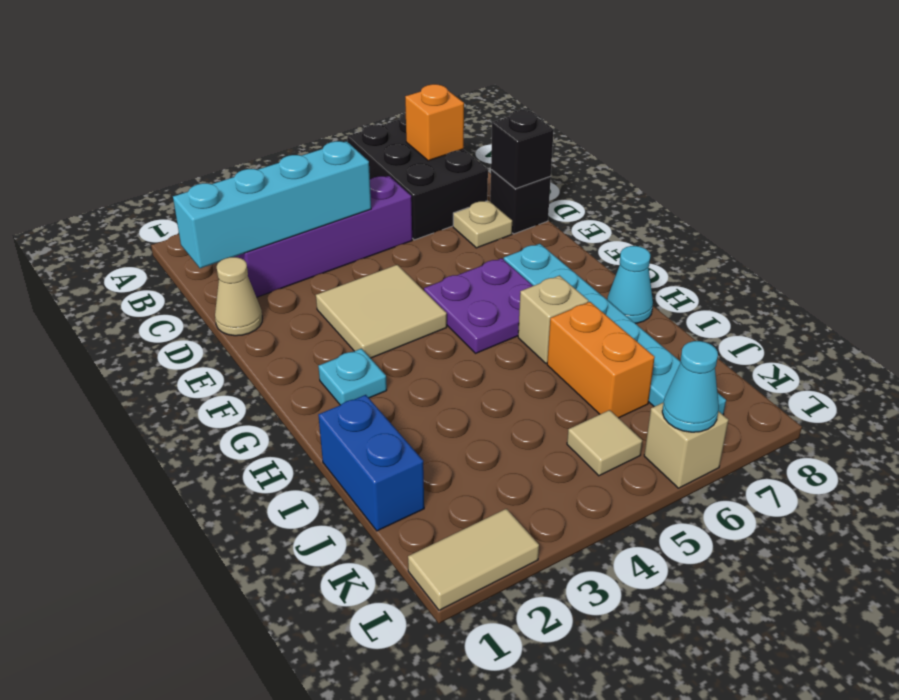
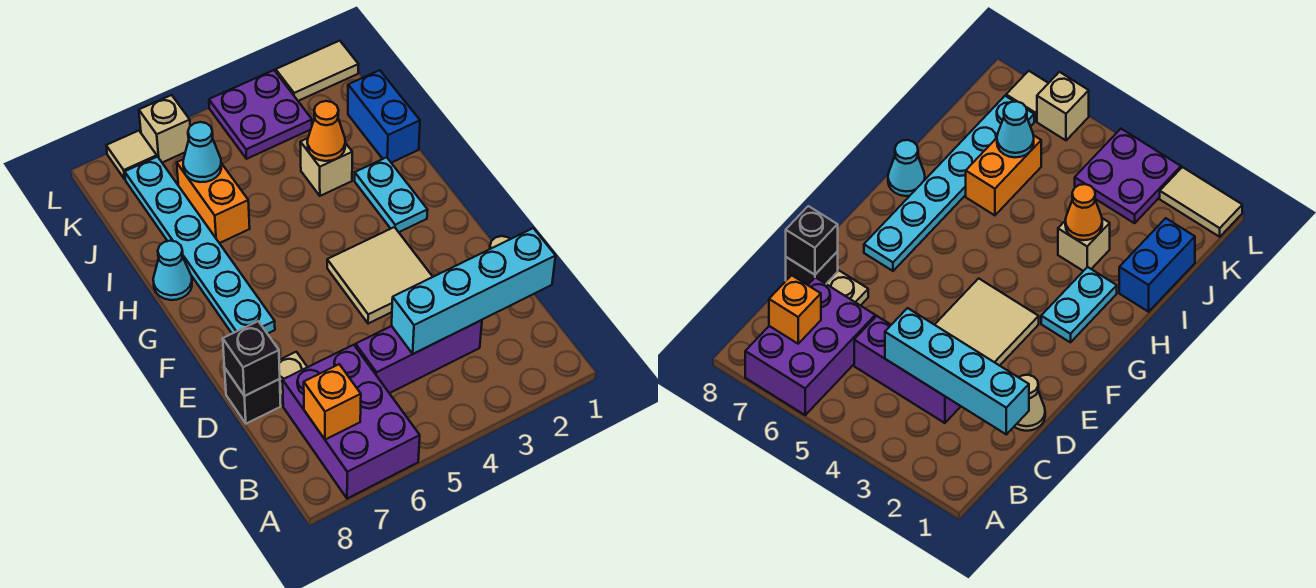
black 2x3 brick [347,114,488,240] -> purple 2x3 brick [283,345,420,499]
purple 1x4 brick [235,176,412,297] -> purple 1x3 brick [356,320,482,393]
purple 2x2 plate [424,258,533,353] -> purple 2x2 plate moved to [209,70,312,159]
cyan 1x1 plate [318,349,387,405] -> cyan 1x2 plate [355,157,428,232]
tan 1x1 brick [518,276,589,363] -> tan 1x1 brick moved to [300,138,352,196]
none -> orange 1x1 cone [307,101,345,161]
tan 1x1 tile [567,410,642,476] -> tan 1x1 tile moved to [106,131,157,179]
cyan 1x1 cone [662,341,719,432] -> cyan 1x1 cone moved to [183,122,221,182]

